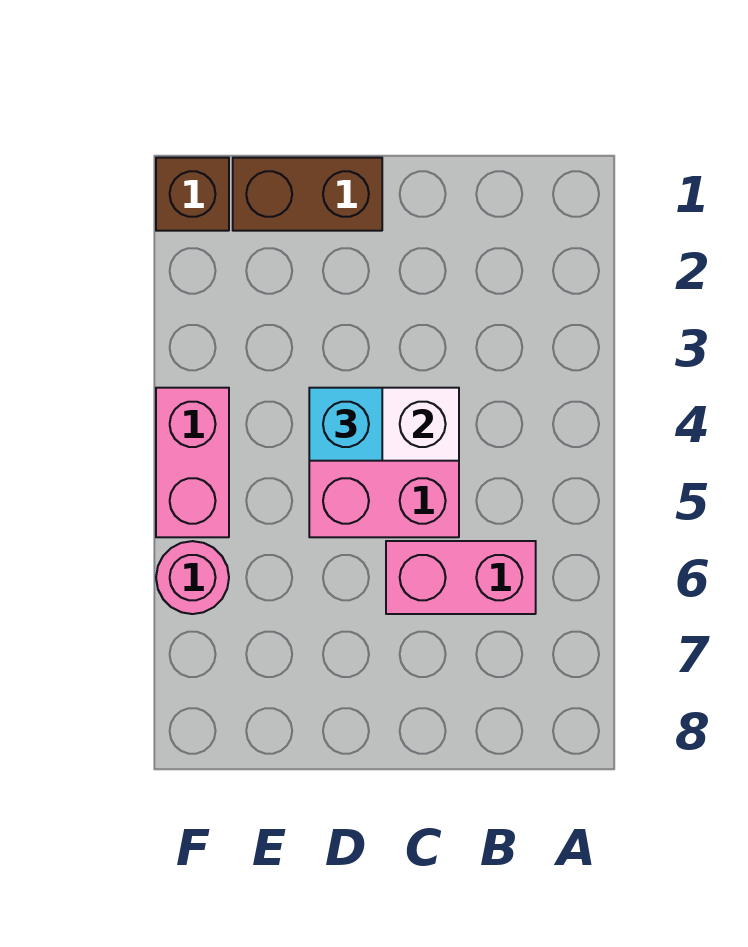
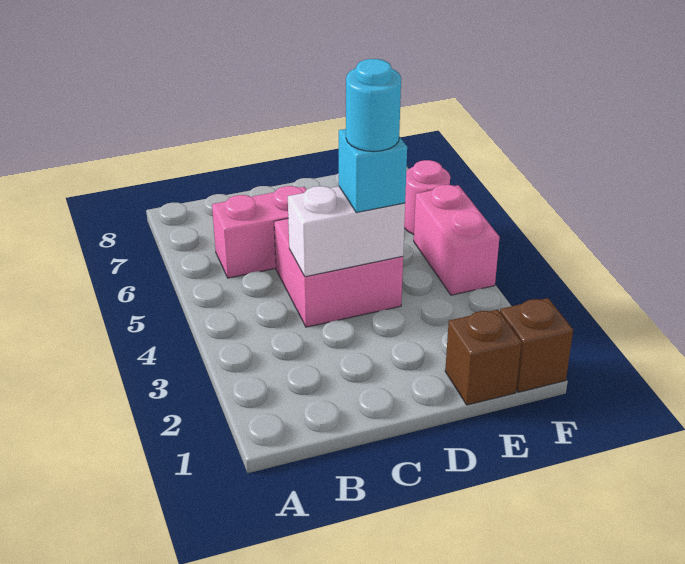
brown 1x2 brick [233,158,382,231] -> brown 1x1 brick [445,310,521,405]
none -> cyan 1x1 round brick [346,59,401,151]

